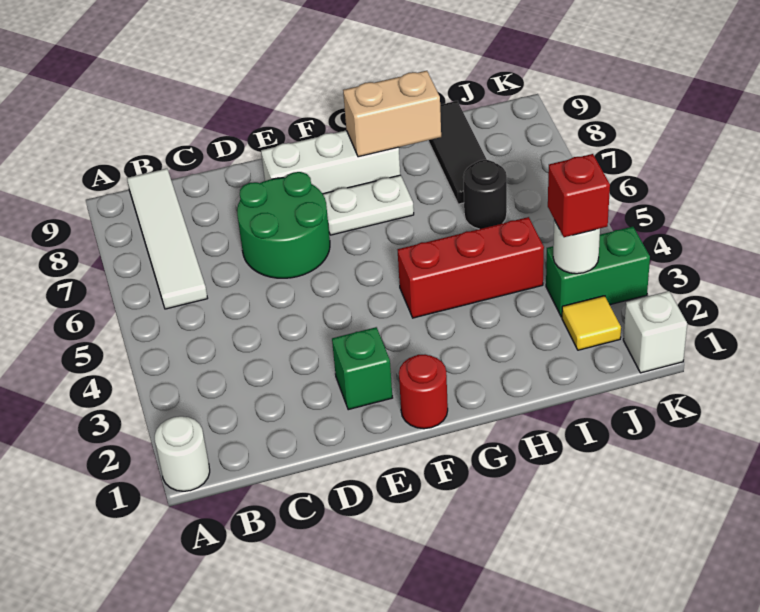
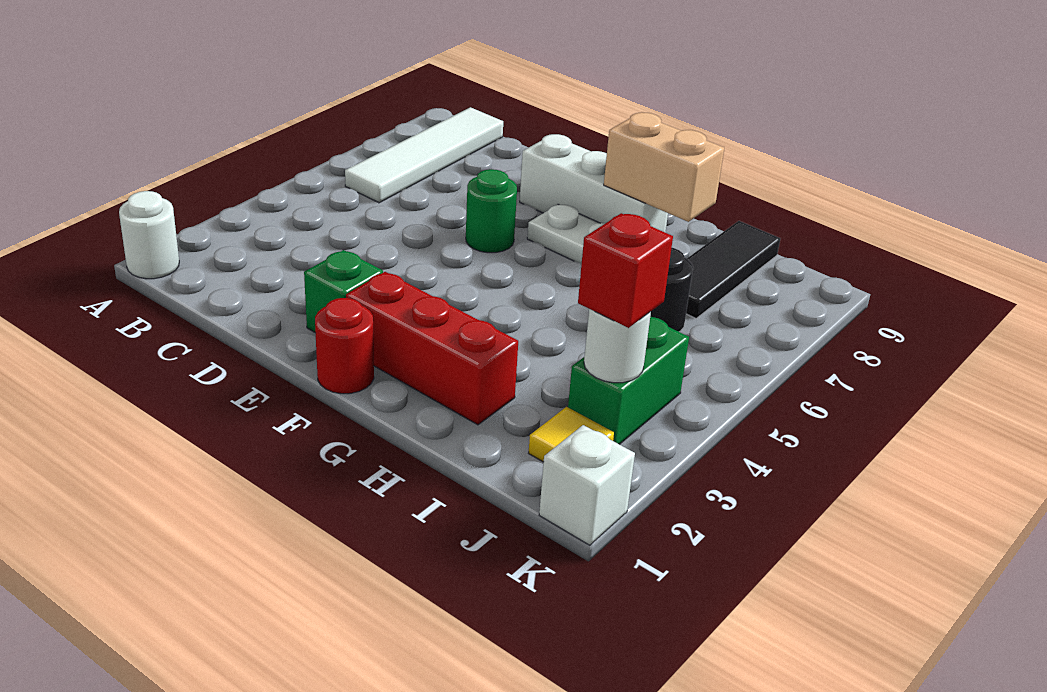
green 2x2 round brick [237,172,330,278] -> green 1x1 round brick [466,169,517,253]
red 1x3 brick [398,217,544,318] -> red 1x3 brick moved to [346,272,518,425]
green 1x2 brick [546,227,650,317] -> green 1x2 brick turned to [568,317,689,444]

